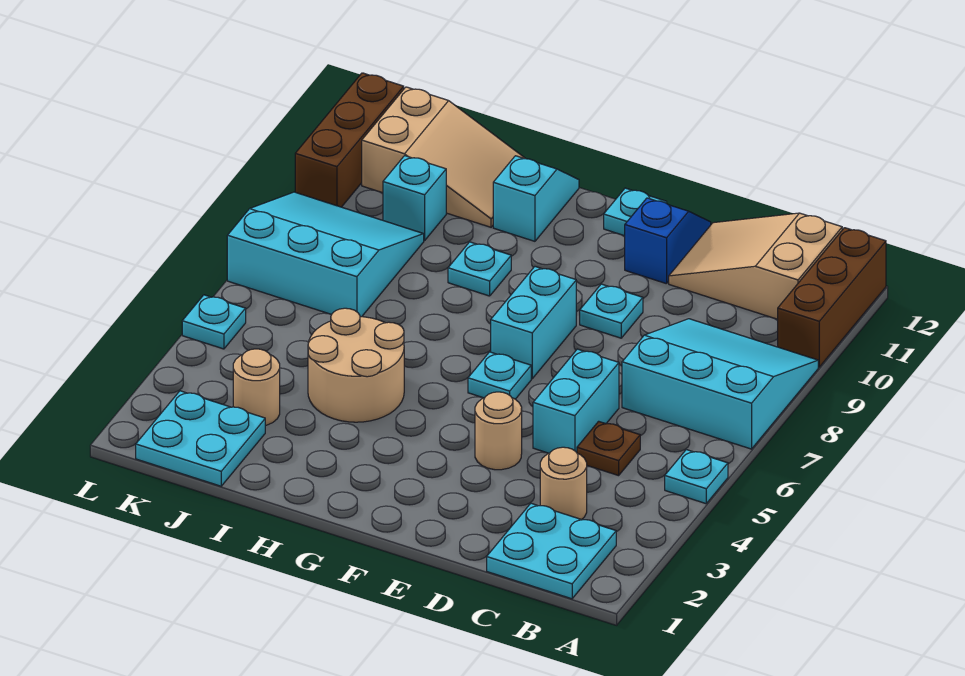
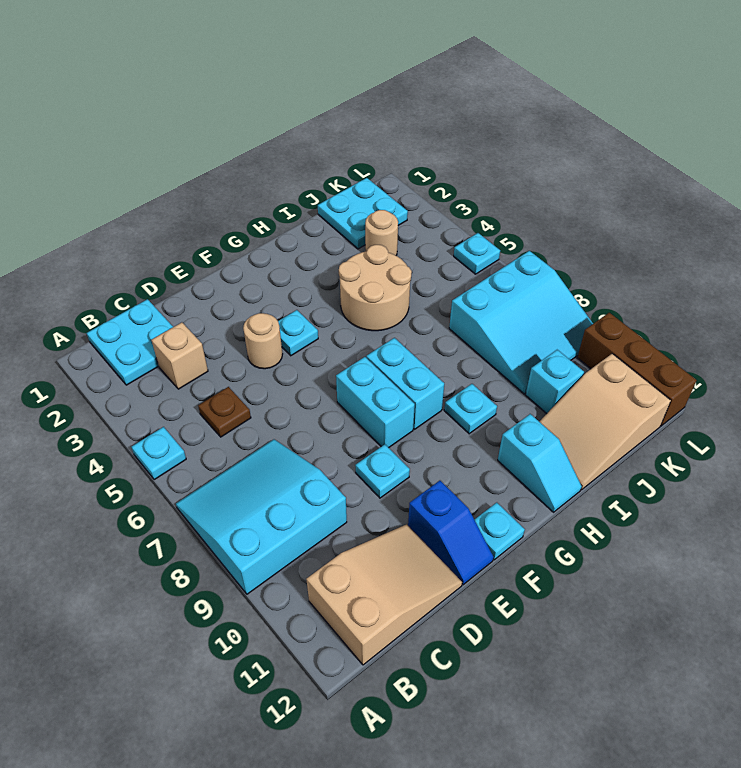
cyan 3x3 slope [622,319,818,449] -> cyan 3x3 slope turned to [176,439,347,594]
brown 1x3 brick [778,228,886,367] -> none
tan 1x1 round brick [540,447,587,520] -> tan 1x1 brick [152,322,208,389]
cyan 1x2 brick [533,349,619,453] -> cyan 1x2 brick moved to [366,338,444,429]
cyan 1x1 plate [468,352,531,399] -> cyan 1x1 plate moved to [278,310,318,356]

